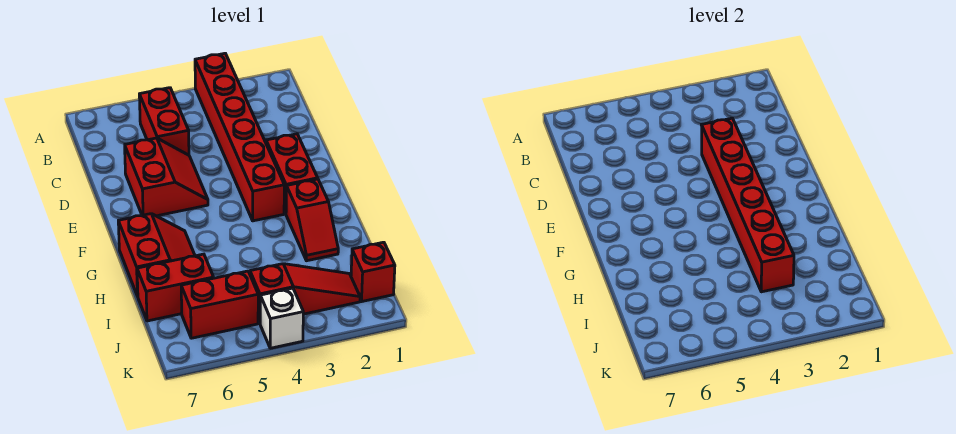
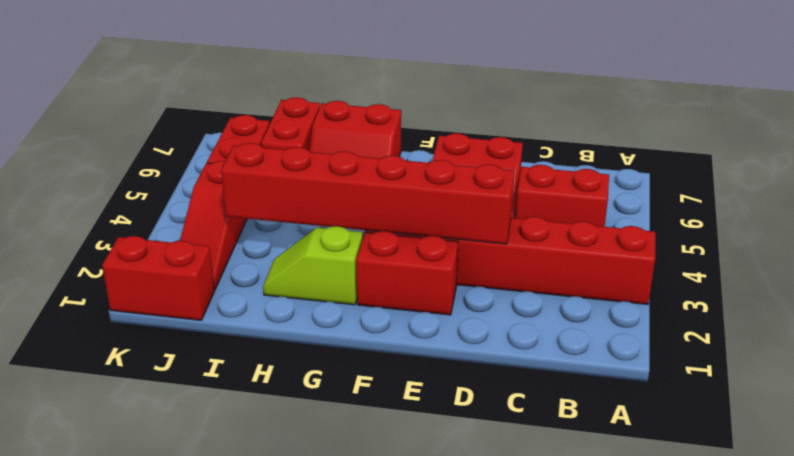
red 1x2 slope [286,179,338,261] -> lime 1x2 slope [263,226,363,305]
red 1x1 brick [351,242,395,301] -> red 1x2 brick [102,236,215,320]
white 1x1 brick [260,288,303,348] -> none

